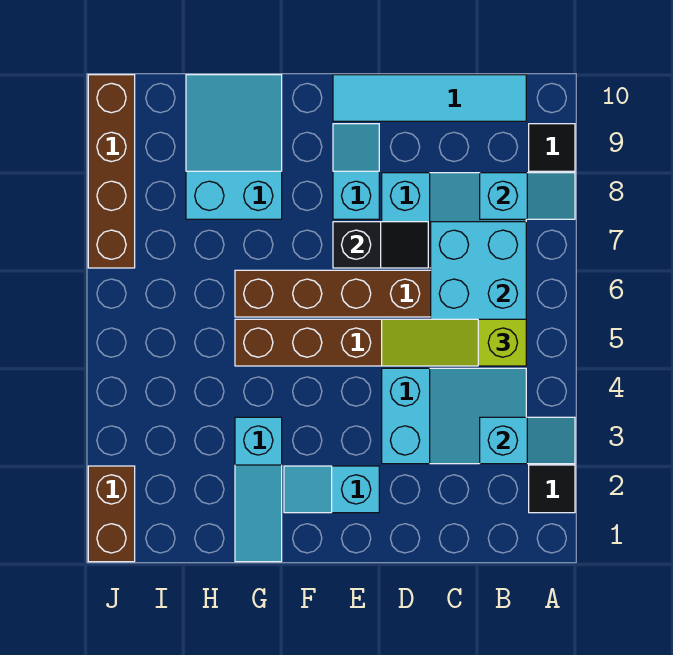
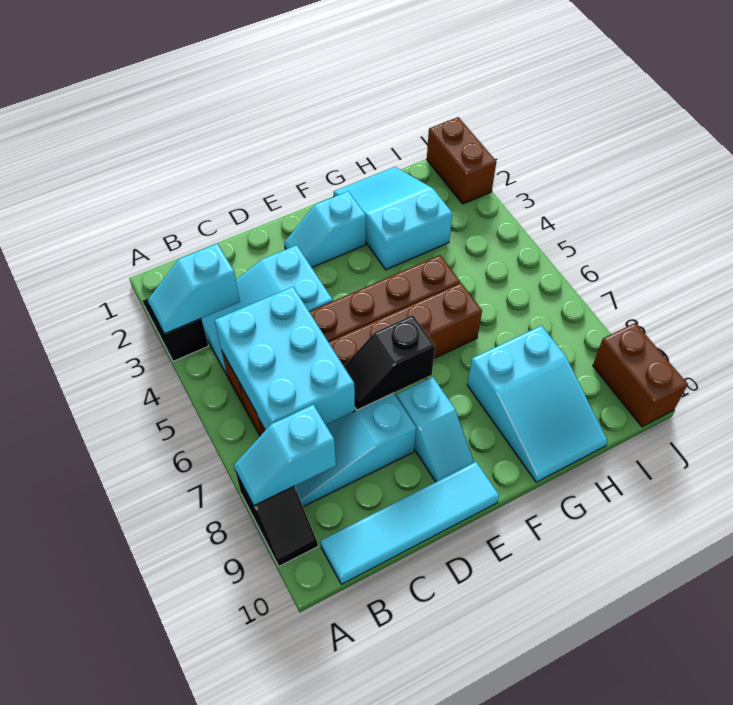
lime 1x3 slope [382,319,526,366] -> none
cyan 1x2 slope [284,466,379,513] -> cyan 1x2 slope turned to [284,191,366,267]
cyan 1x3 slope [235,417,282,562] -> cyan 2x3 slope [334,167,452,270]
brown 1x4 brick [88,75,135,268] -> brown 1x2 brick [593,323,688,427]

